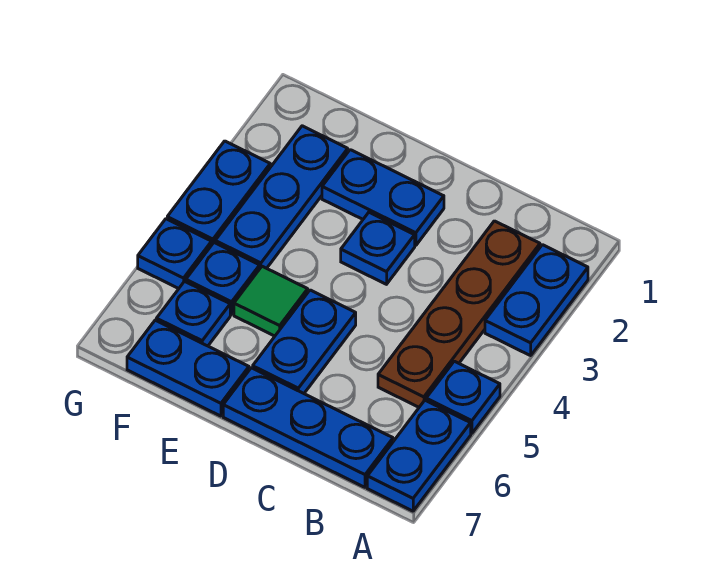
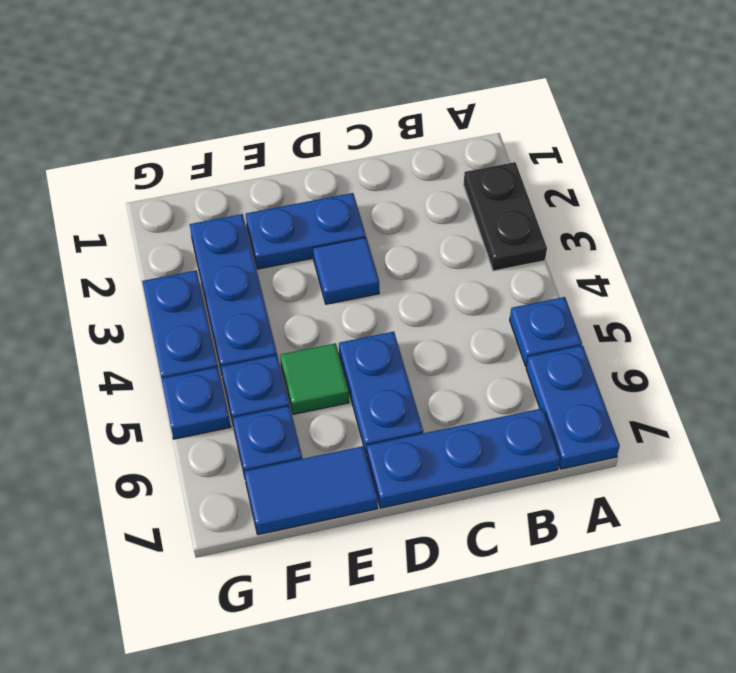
blue 1x2 plate [485,245,588,356] -> black 1x2 plate [463,162,547,271]
brown 1x4 plate [378,221,540,407] -> none
blue 1x1 plate [341,212,415,284] -> blue 1x1 tile [313,237,379,304]
blue 1x2 plate [127,320,249,416] -> blue 1x2 tile [244,446,378,535]

